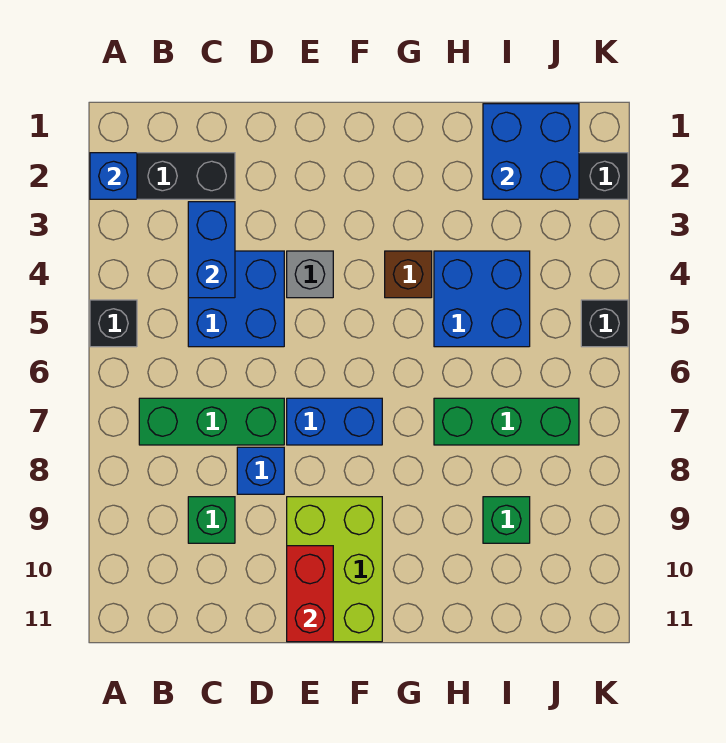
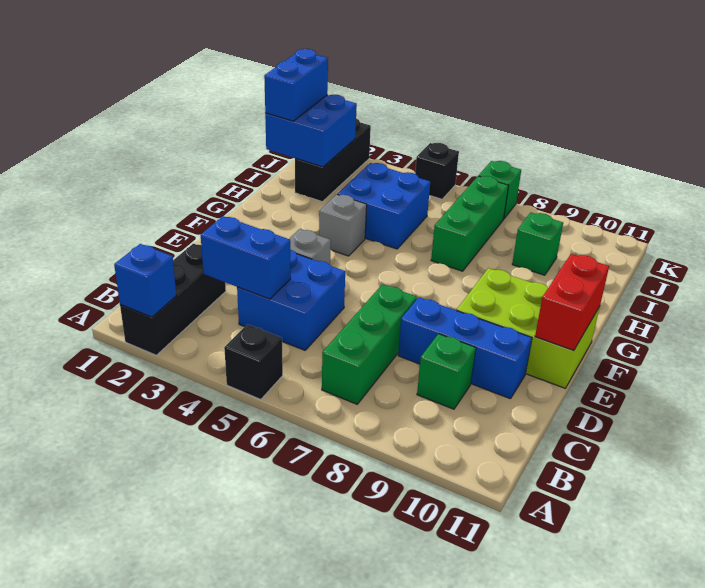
blue 1x1 brick [237,447,284,494] -> blue 1x3 brick [398,297,532,399]
blue 1x2 brick [287,398,382,445] -> blue 1x2 brick moved to [264,49,328,121]
red 1x2 brick [287,546,333,642] -> red 1x2 brick turned to [535,254,609,350]
brown 1x1 brick [385,251,432,298] -> grey 1x1 brick [319,194,367,256]
none -> green 1x1 brick [479,161,521,218]

